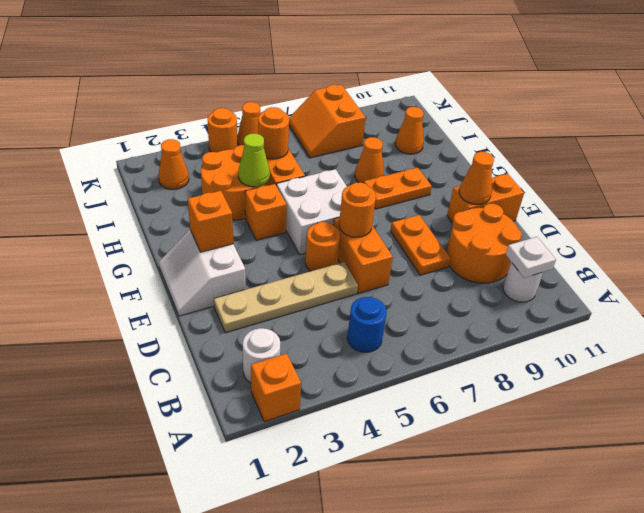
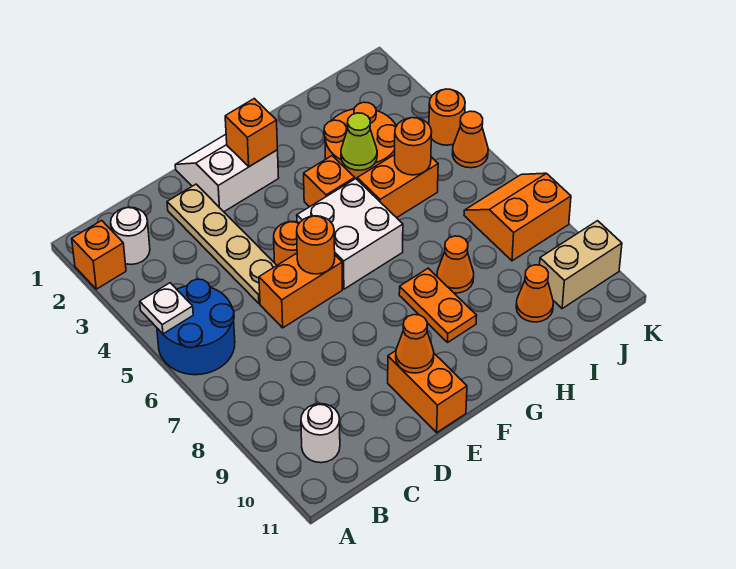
blue 1x1 round brick [347,297,387,352] -> blue 2x2 round brick [157,279,235,375]
white 1x1 plate [506,237,556,278] -> white 1x1 plate moved to [140,283,193,334]
orange 2x2 round brick [446,204,522,283] -> none
orange 1x2 plate [391,215,450,275] -> none
orange 1x1 cone [158,139,189,189] -> none
none -> tan 1x2 brick [540,221,622,308]

